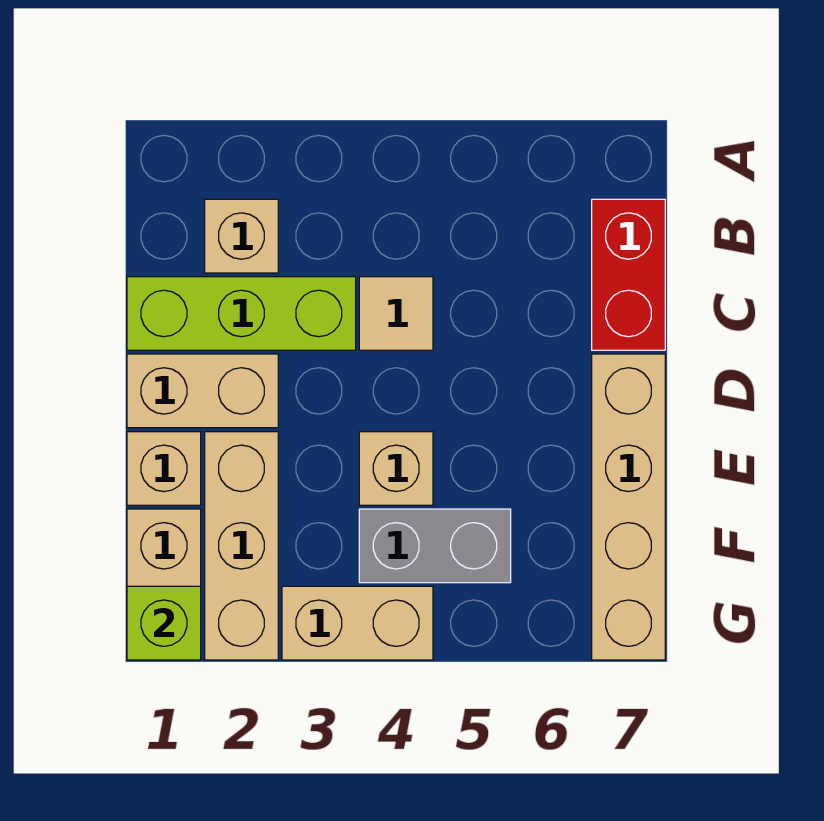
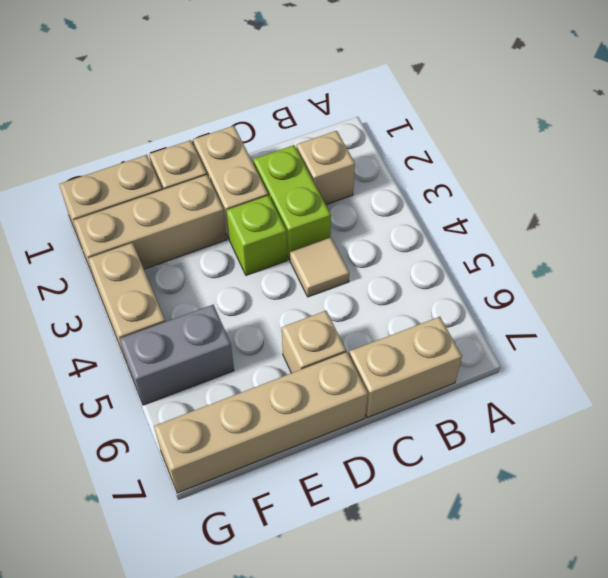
red 1x2 brick [592,199,665,350] -> tan 1x2 brick [349,317,462,418]
lime 1x3 brick [127,277,356,350] -> lime 1x2 brick [253,145,331,260]
tan 1x1 brick [359,432,433,505] -> tan 1x1 brick moved to [282,311,346,373]
grey 1x2 brick [359,509,511,583] -> grey 1x2 brick turned to [120,305,234,405]
lime 1x1 brick [127,586,201,660] -> lime 1x1 brick moved to [226,195,287,275]

